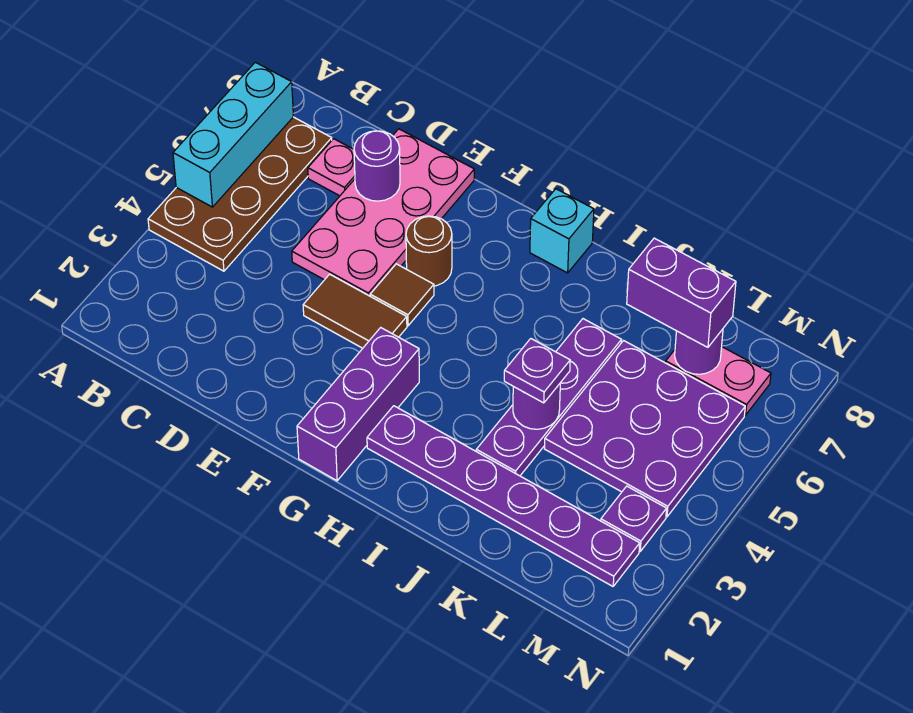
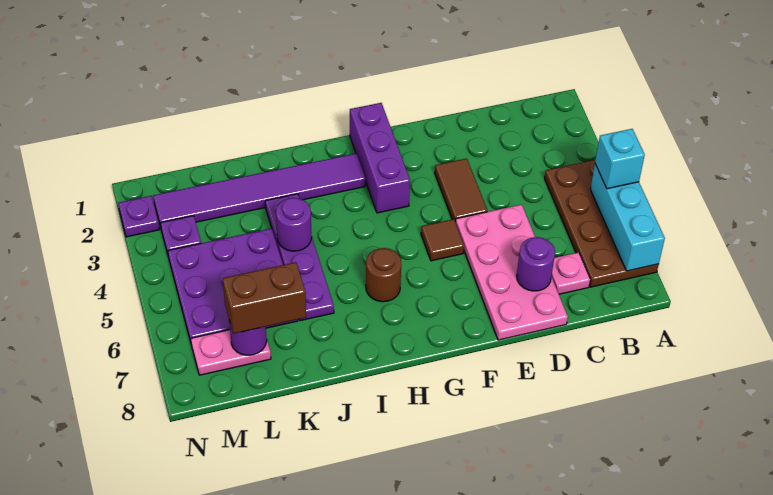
brown 1x2 tile [303,274,407,348] -> brown 1x2 tile turned to [435,158,488,222]
brown 1x1 round brick [406,216,452,286] -> brown 1x1 round brick moved to [366,248,401,302]
purple 1x6 plate [367,406,640,586] -> purple 1x6 tile [153,153,366,227]
cyan 1x1 brick [530,189,594,273] -> cyan 1x1 brick moved to [595,129,645,189]
purple 1x1 plate [504,339,570,403] -> purple 1x1 plate moved to [118,196,159,237]
purple 1x2 brick [627,238,736,347] -> brown 1x2 brick [223,262,306,334]

